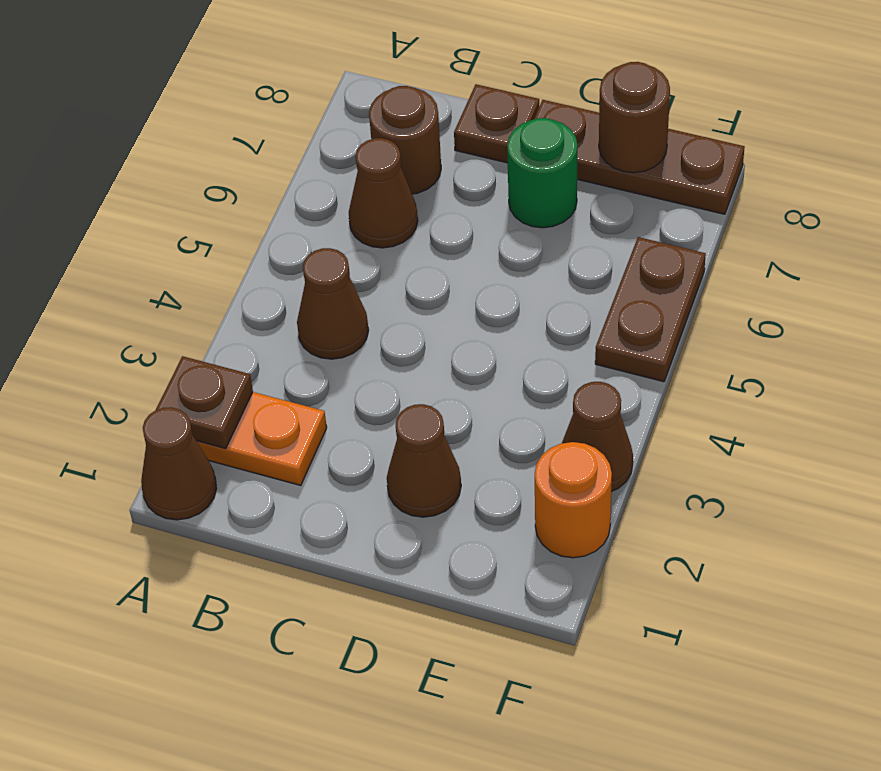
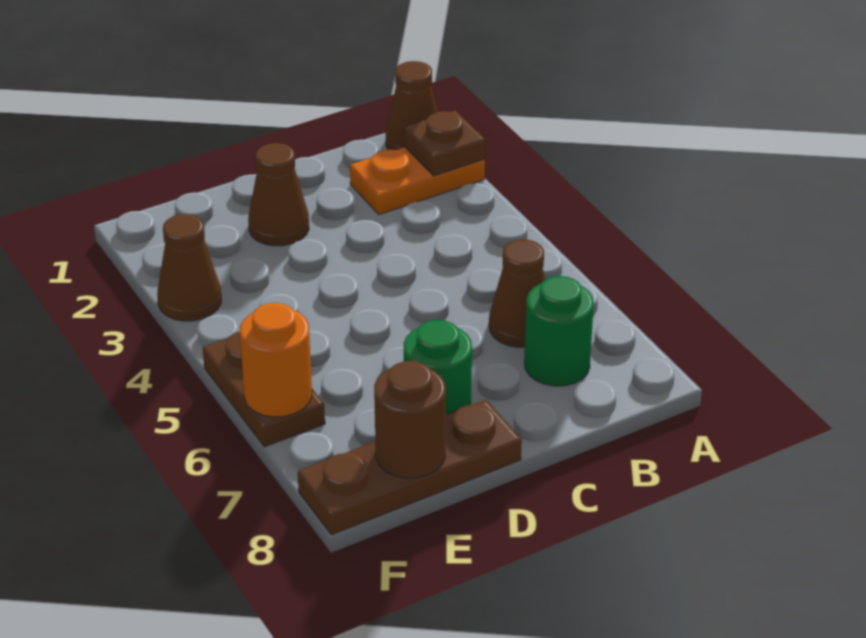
brown 1x1 cone [297,248,369,359] -> none
brown 1x1 round brick [369,86,441,194] -> green 1x1 round brick [524,276,594,386]
brown 1x1 plate [454,84,539,163] -> none
orange 1x1 round brick [535,442,612,558] -> orange 1x1 round brick moved to [240,303,312,417]

